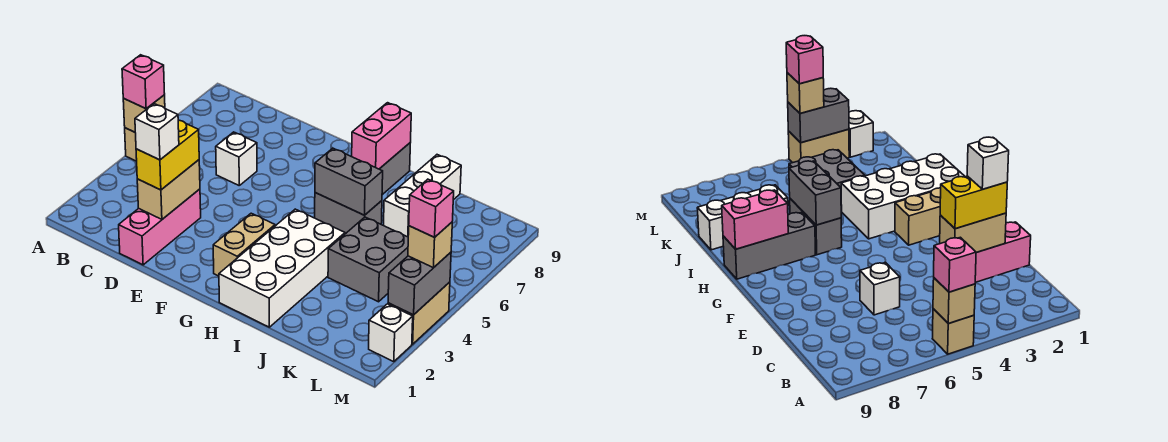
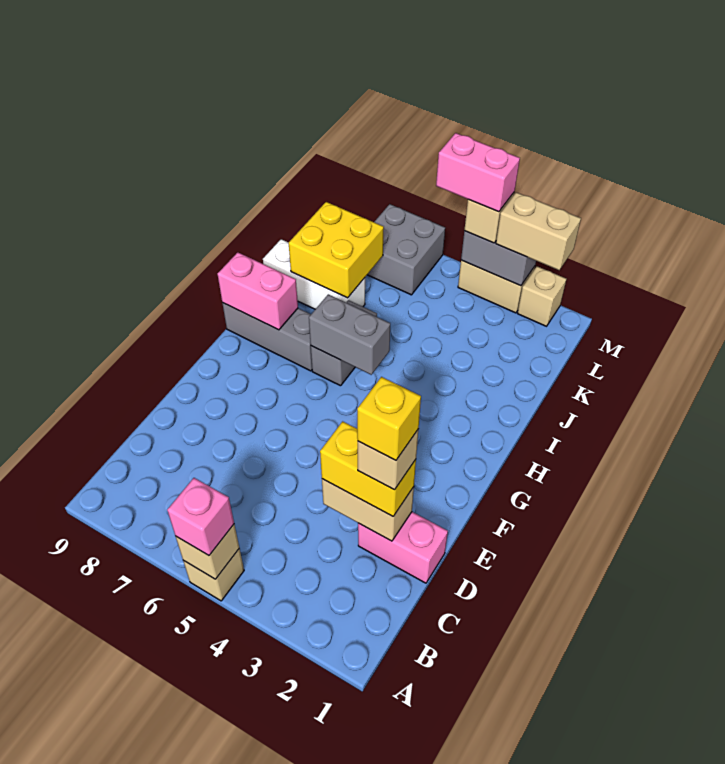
pink 1x3 brick [119,189,201,265] -> pink 1x2 brick [358,512,448,583]
white 1x1 brick [135,104,179,160] -> tan 1x1 brick [358,430,418,490]
none -> yellow 1x1 brick [357,377,421,460]
white 1x1 brick [216,132,257,185] -> none
tan 1x2 brick [213,213,275,276] -> tan 1x2 brick moved to [496,192,581,270]
white 2x4 brick [219,209,345,327] -> none
grey 1x2 brick [315,148,383,215] -> grey 1x2 brick turned to [309,294,390,375]
grey 2x2 brick [328,217,408,302] -> grey 2x2 brick moved to [367,204,445,295]
none -> yellow 2x2 brick [289,202,384,298]
white 1x1 brick [369,304,413,362] -> tan 1x1 brick [517,266,566,326]
pink 1x1 brick [409,179,454,237] -> pink 1x2 brick [436,133,520,212]

